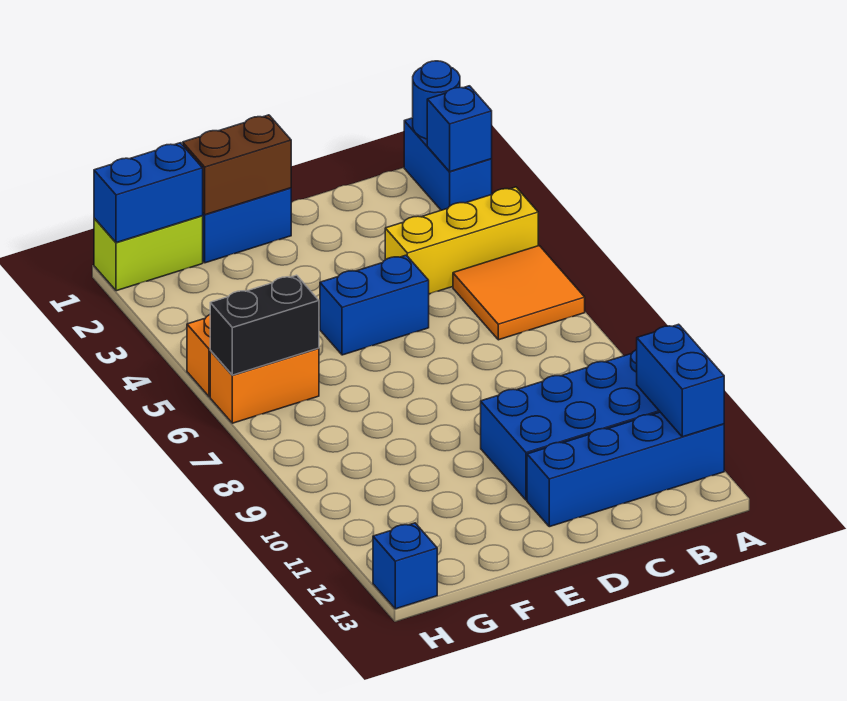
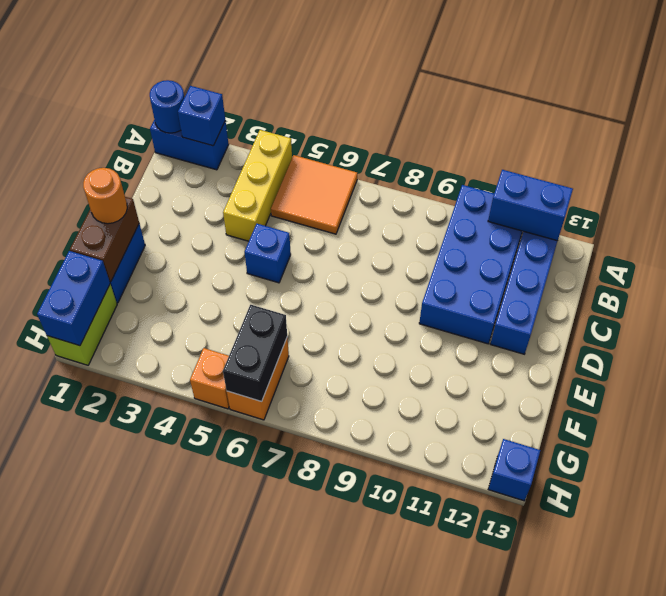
blue 1x2 brick [320,255,429,355] -> blue 1x1 brick [245,224,291,283]
none -> orange 1x1 round brick [83,168,127,224]

